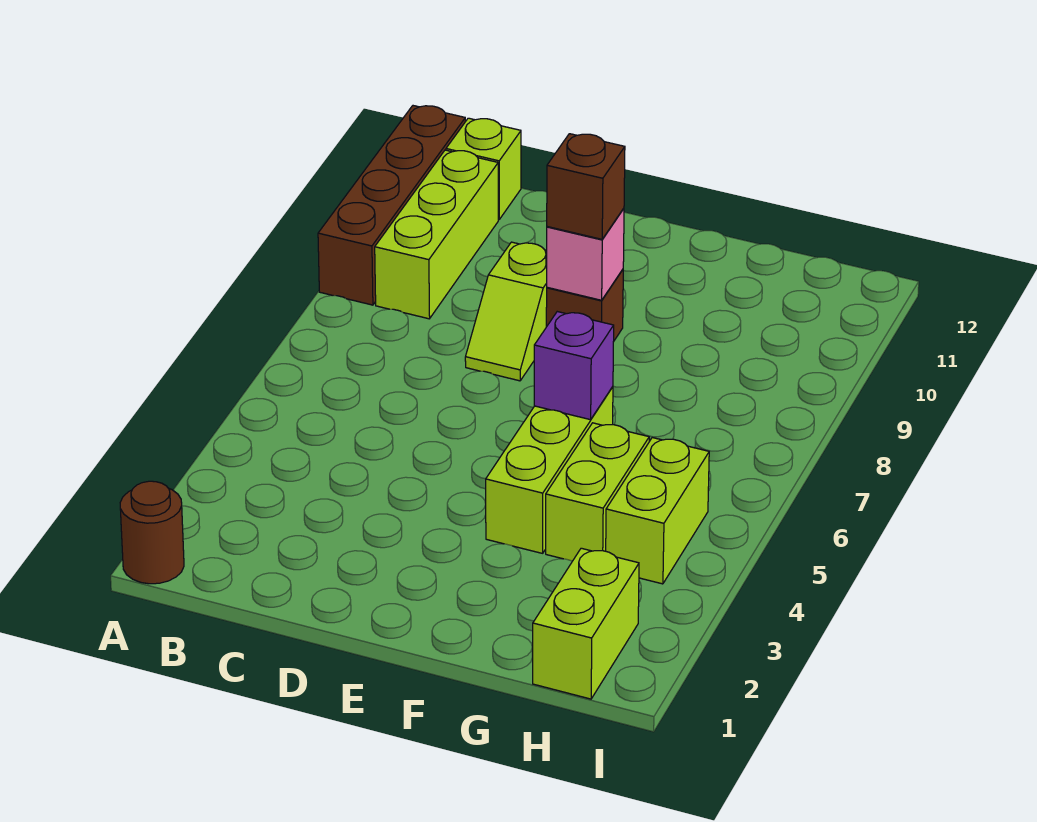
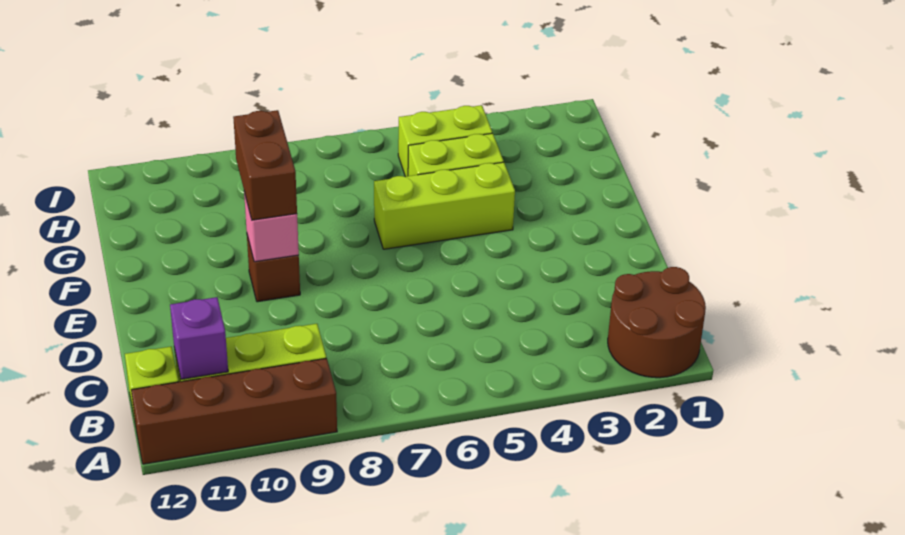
brown 1x1 round brick [120,481,184,584] -> brown 2x2 round brick [608,267,706,378]
lime 1x2 slope [465,242,547,381] -> none
brown 1x1 brick [547,134,625,239] -> brown 1x2 brick [233,110,297,220]
purple 1x1 brick [534,312,614,420] -> purple 1x1 brick moved to [170,297,228,379]
lime 1x2 brick [533,548,639,699] -> none

